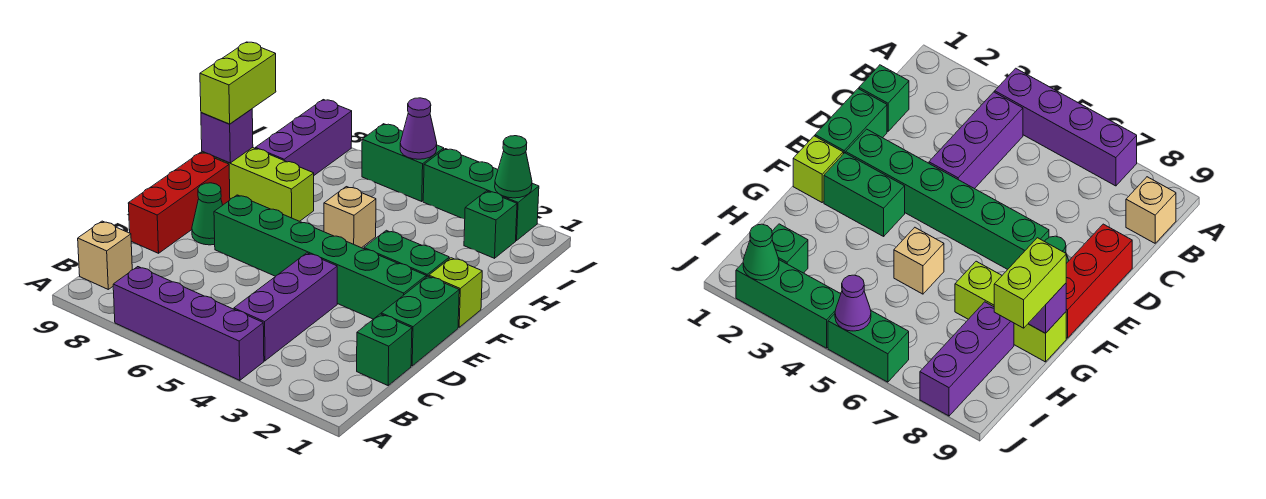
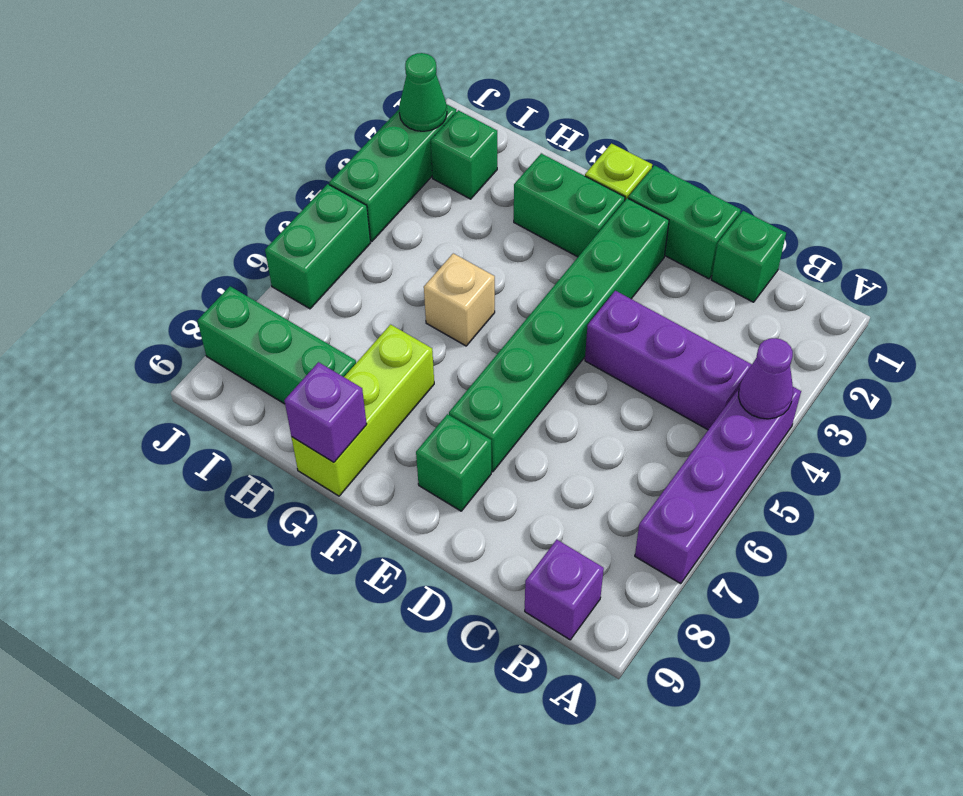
tan 1x1 brick [78,221,132,289] -> purple 1x1 brick [525,540,604,640]
red 1x3 brick [128,152,230,253] -> none
green 1x1 cone [192,183,222,245] -> green 1x1 brick [416,414,491,511]
green 1x2 brick [364,230,449,277] -> green 1x2 brick turned to [514,153,625,257]
lime 1x2 brick [200,42,276,124] -> none
purple 1x3 brick [255,100,352,175] -> green 1x3 brick [197,286,356,404]
purple 1x1 cone [400,98,437,159] -> purple 1x1 cone moved to [738,338,793,419]

